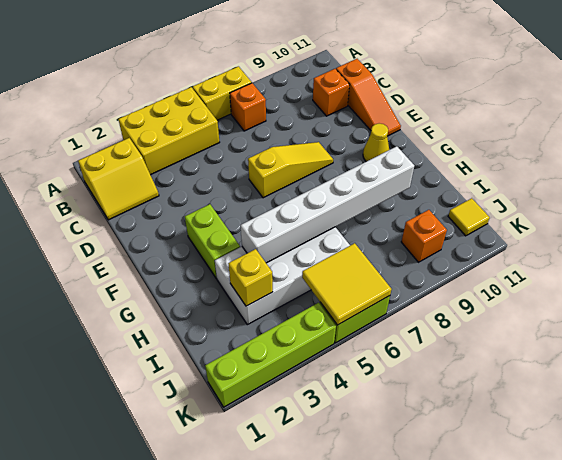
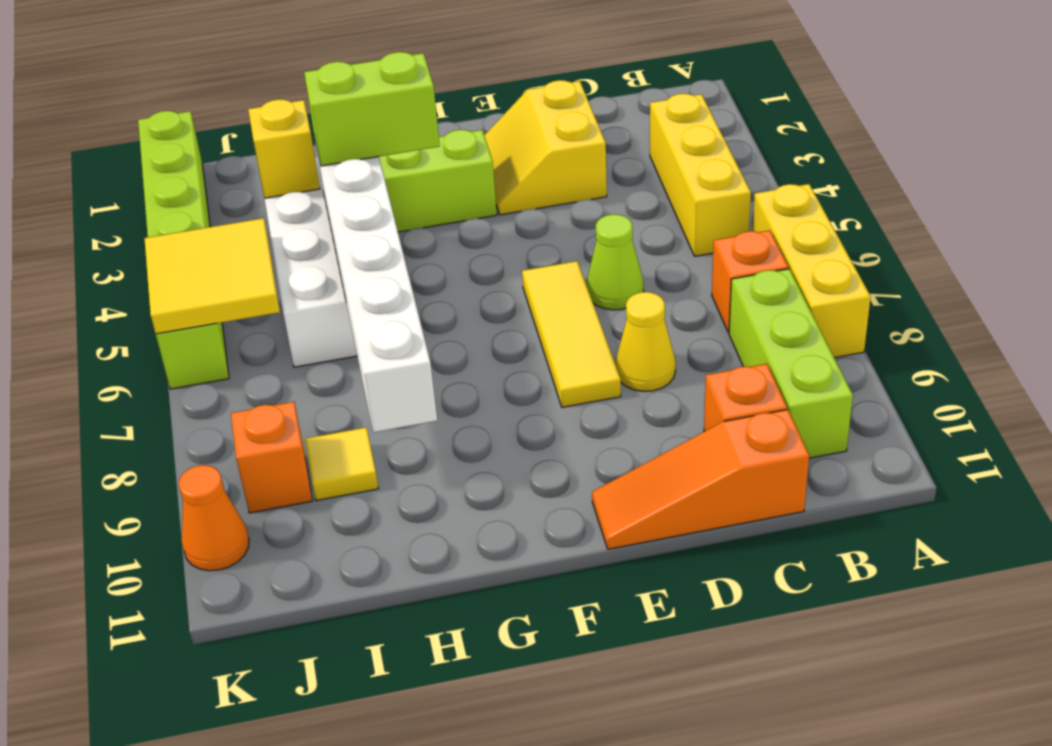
yellow 2x3 brick [118,87,220,175] -> yellow 1x3 brick [650,94,751,256]
yellow 1x2 brick [193,66,252,120] -> yellow 1x3 brick [753,184,871,358]
yellow 2x2 slope [78,138,159,220] -> yellow 2x2 slope moved to [484,80,607,215]
none -> lime 1x3 brick [729,269,853,458]
none -> lime 1x1 cone [587,214,644,310]
yellow 1x3 slope [248,142,333,198] -> yellow 1x3 tile [522,261,621,407]
yellow 1x1 cone [363,123,389,162] -> yellow 1x1 cone moved to [616,292,676,391]
none -> lime 1x2 brick [304,52,440,166]
yellow 1x1 tile [448,198,490,236] -> yellow 1x1 tile moved to [305,427,378,501]
none -> orange 1x1 cone [179,465,249,571]

